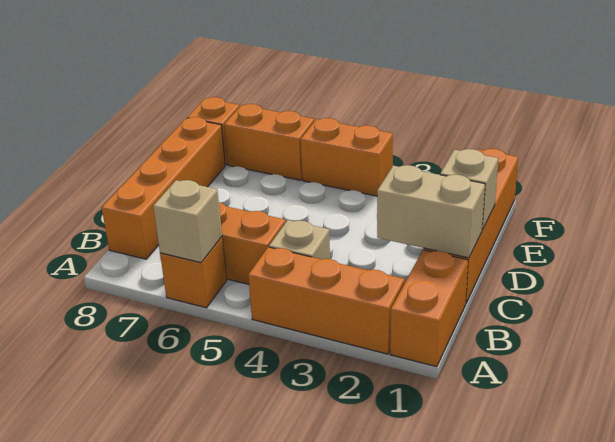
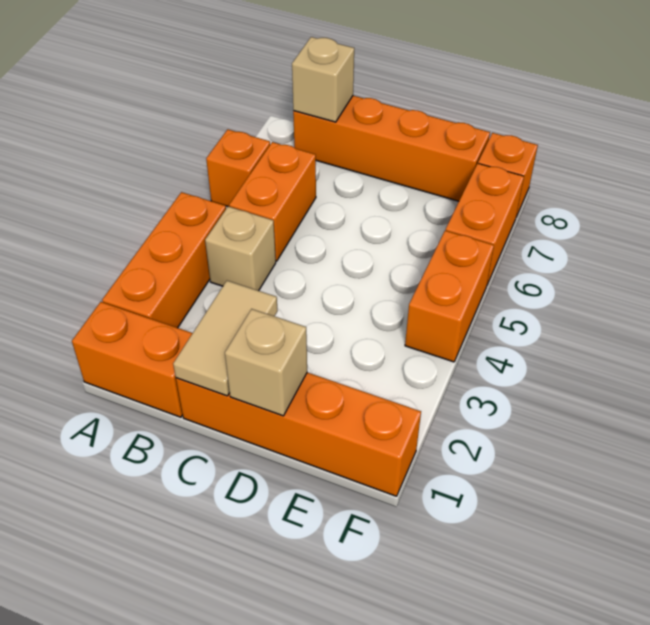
tan 1x1 brick [153,180,222,263] -> tan 1x1 brick moved to [292,37,354,122]
tan 1x2 brick [377,165,485,258] -> tan 1x2 tile [173,281,278,396]

